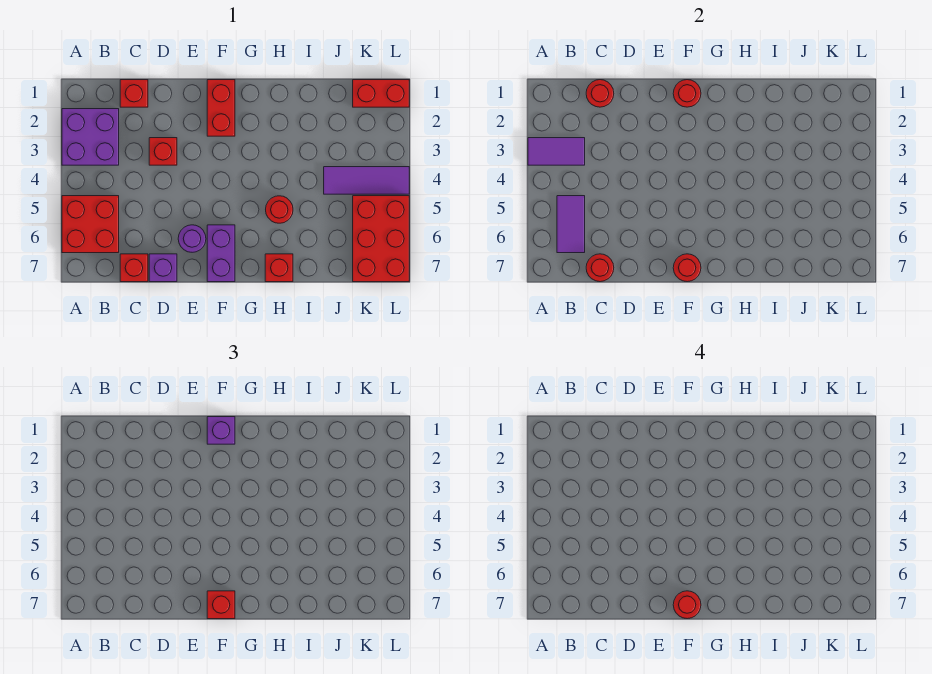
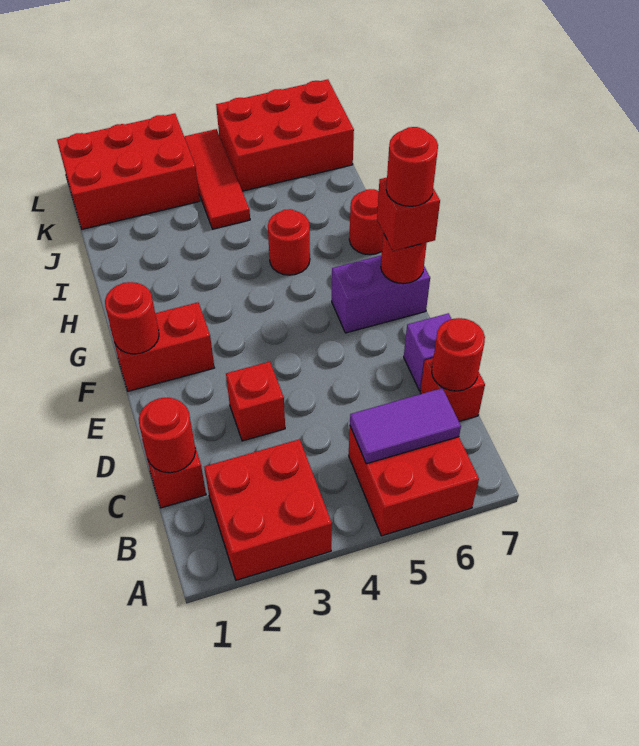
purple 2x2 brick [62,109,119,165] -> red 2x2 brick [204,439,332,580]
purple 1x2 tile [528,138,585,165] -> none
purple 1x1 round brick [178,225,206,252] -> none
purple 1x1 brick [207,417,235,444] -> none
red 1x1 brick [265,254,293,282] -> red 1x1 round brick [349,189,383,255]
purple 1x3 tile [324,167,409,194] -> red 1x3 tile [184,129,250,229]
red 1x2 brick [353,80,409,107] -> red 2x3 brick [57,113,200,229]

